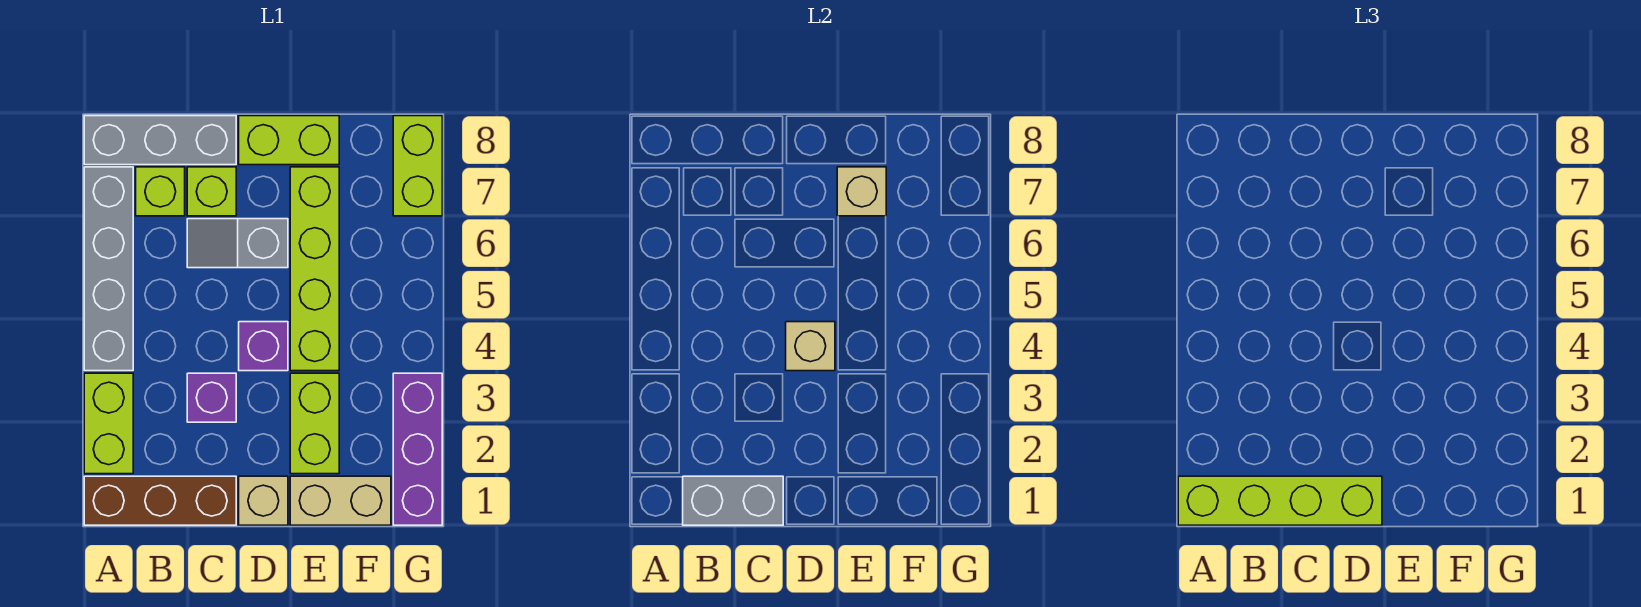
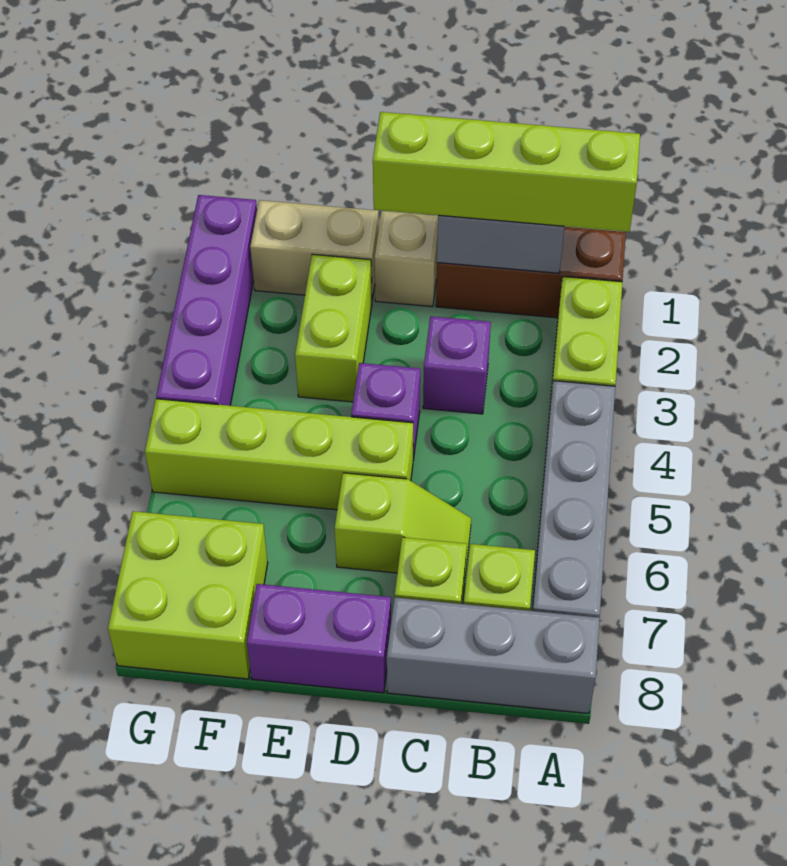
grey 1x2 slope [187,219,288,268] -> lime 1x2 slope [335,473,471,575]
tan 1x1 brick [786,322,835,371] -> none
lime 1x2 brick [239,116,339,165] -> purple 1x2 brick [247,584,391,693]
lime 1x4 brick [290,167,339,371] -> lime 1x4 brick turned to [145,399,413,510]
tan 1x1 brick [837,167,886,216] -> none
purple 1x3 brick [393,373,442,525] -> purple 1x4 brick [156,195,257,406]
lime 1x2 brick [393,116,442,216] -> lime 2x2 brick [108,511,268,679]

